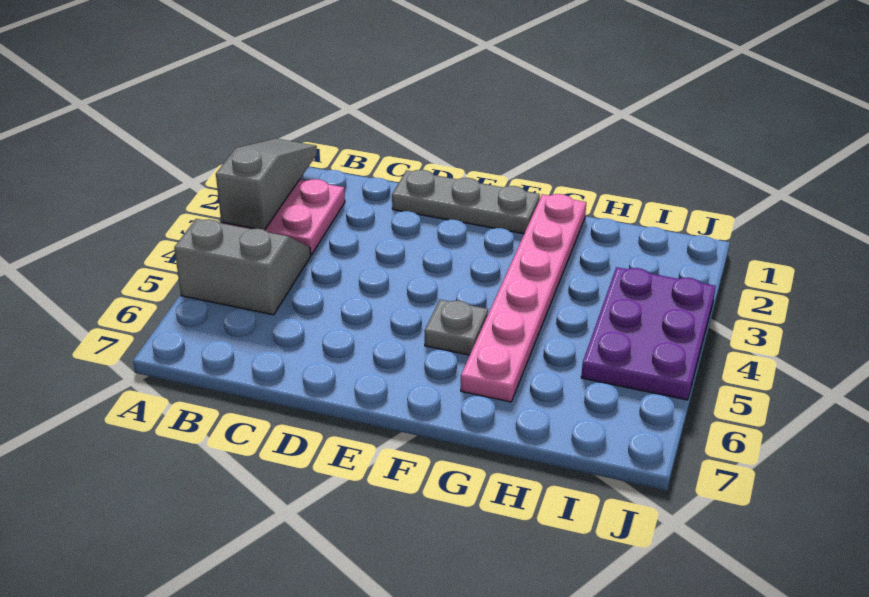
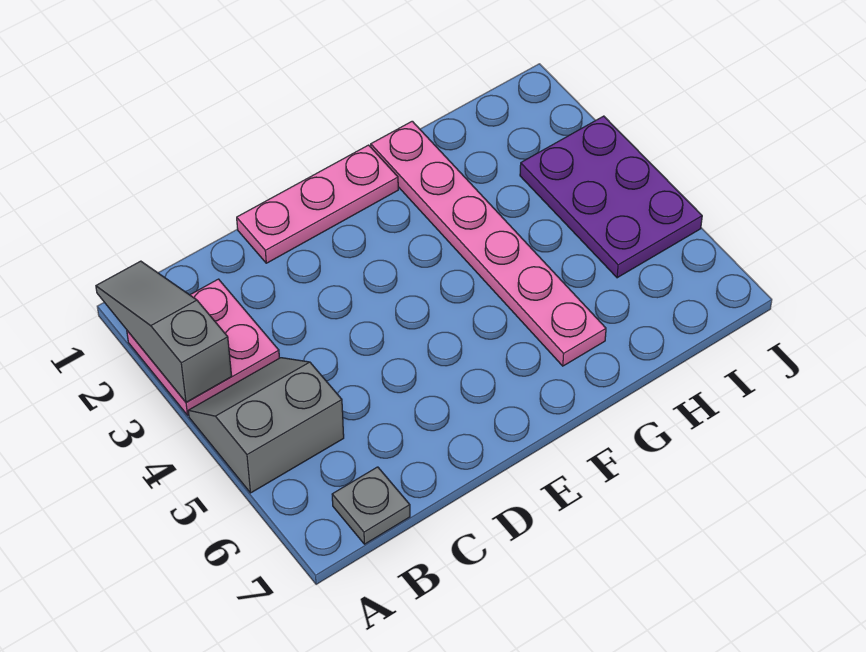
grey 1x3 plate [392,170,540,234] -> pink 1x3 plate [237,145,398,263]
grey 1x1 plate [425,300,488,355] -> grey 1x1 plate moved to [332,467,410,544]

